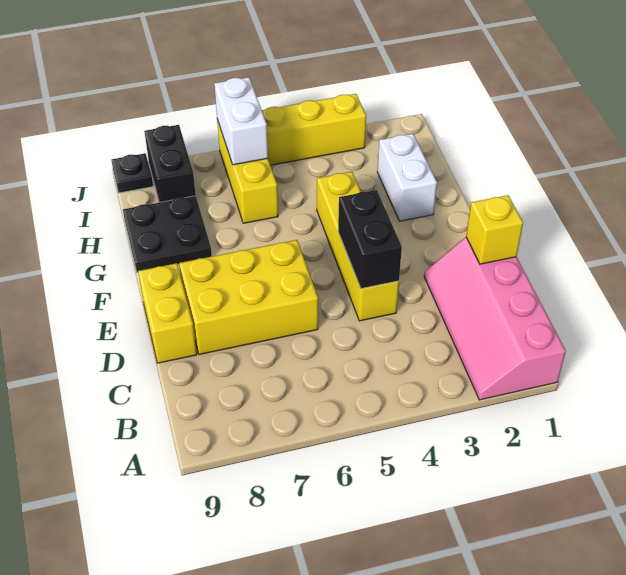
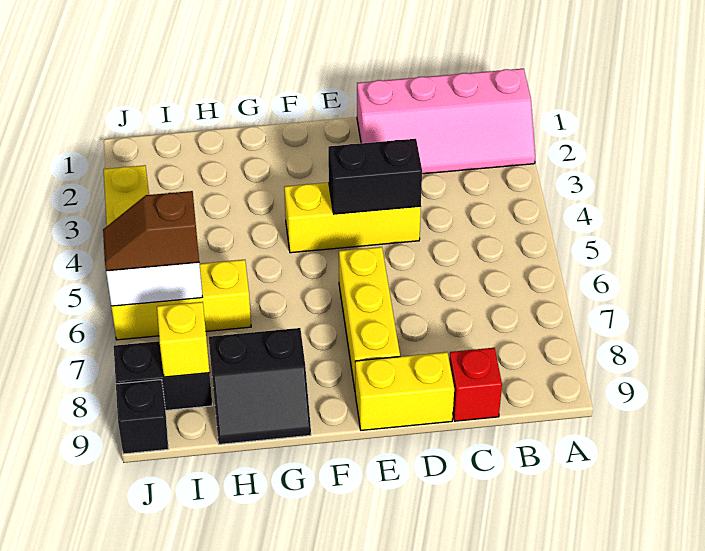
none -> red 1x1 brick [449,348,502,421]
yellow 1x1 brick [466,195,523,264] -> yellow 1x1 brick moved to [157,302,210,377]
yellow 1x4 brick [317,172,399,321] -> yellow 1x3 brick [284,182,421,253]
yellow 2x3 brick [179,240,318,354] -> yellow 1x3 brick [339,247,400,389]
white 1x2 brick [378,134,437,221] -> none
black 2x2 plate [123,196,212,273] -> black 2x2 slope [209,328,311,444]
none -> brown 1x2 slope [103,191,199,271]
black 1x1 plate [111,153,153,193] -> black 1x1 brick [116,380,168,454]

